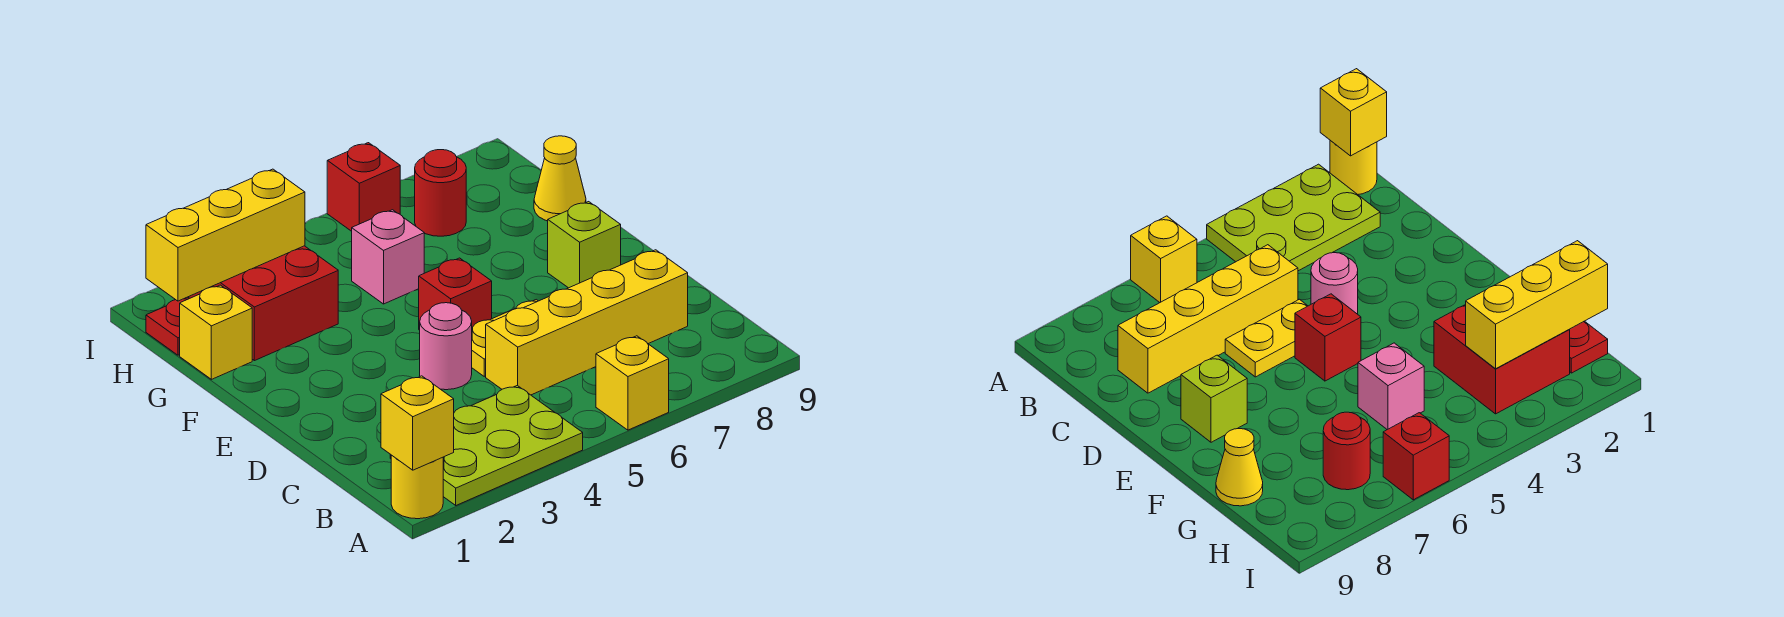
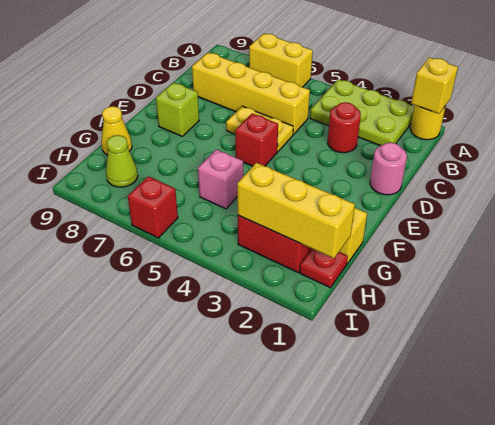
yellow 1x1 brick [596,336,669,430] -> yellow 1x2 brick [249,33,313,87]
pink 1x1 round brick [420,303,472,390] -> pink 1x1 round brick moved to [370,143,407,195]
red 1x1 round brick [415,150,466,236] -> red 1x1 round brick moved to [328,102,361,153]
none -> lime 1x1 cone [106,135,138,187]

